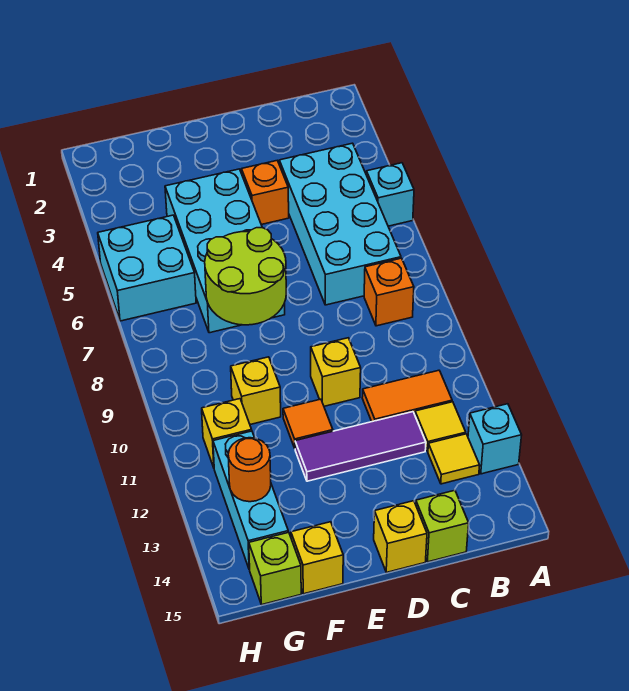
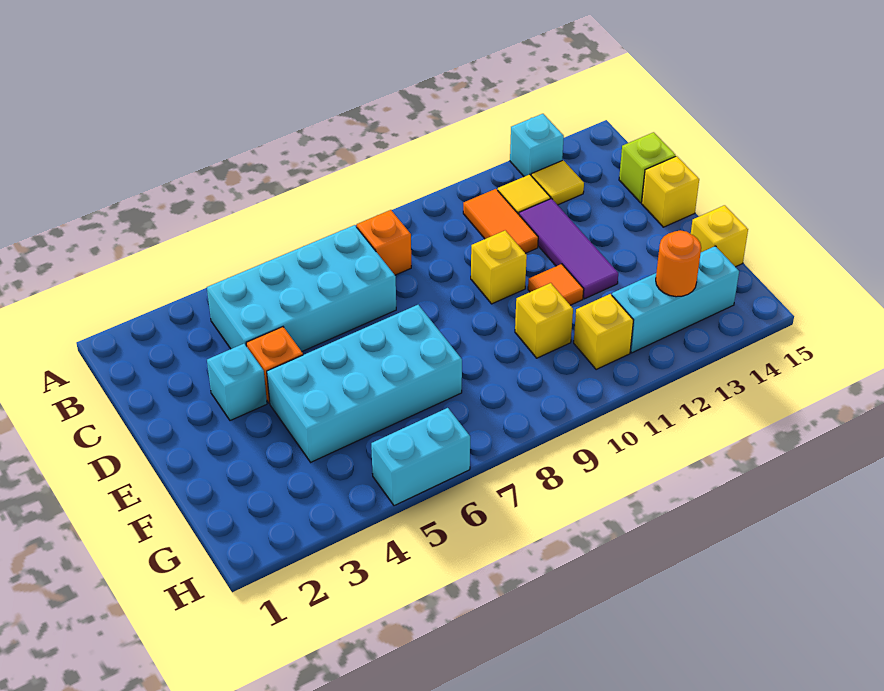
cyan 1x1 brick [366,163,414,226] -> cyan 1x1 brick moved to [207,344,267,421]
lime 2x2 round brick [205,228,286,325] -> none
cyan 2x2 brick [98,215,196,321] -> cyan 1x2 brick [371,408,470,506]
lime 1x1 brick [249,532,301,604] -> none

